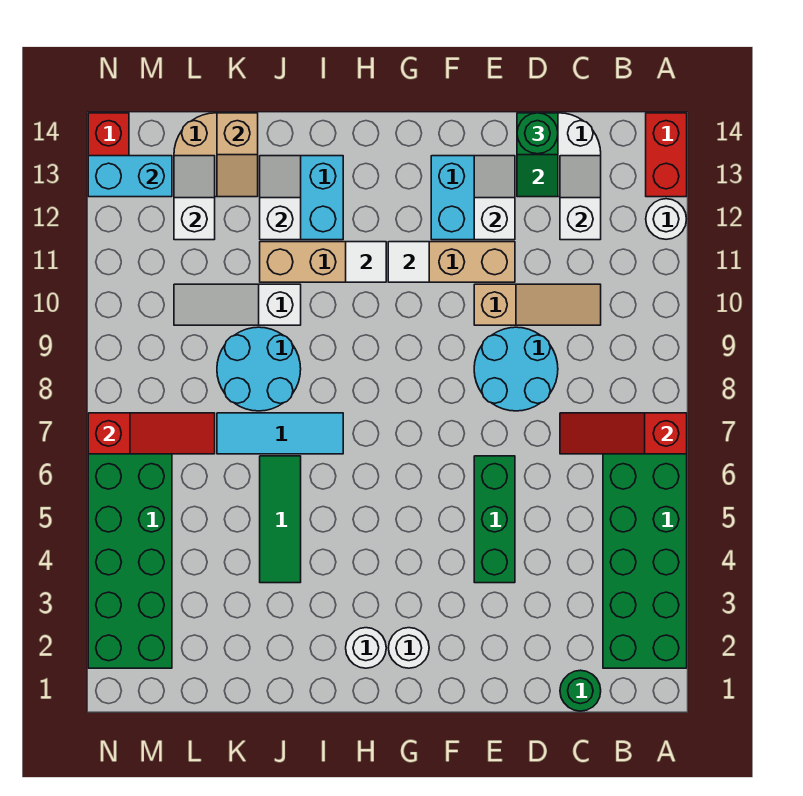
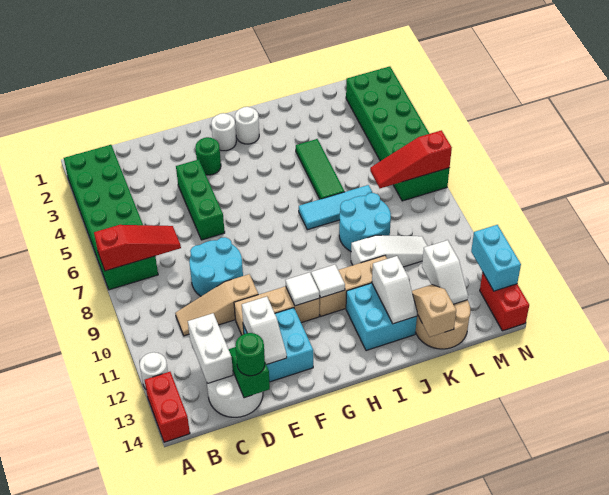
green 1x1 round brick [560,670,601,711] -> green 1x1 round brick moved to [195,137,221,175]
white 1x2 slope [560,156,601,240] -> white 1x2 brick [188,313,233,384]
cyan 1x2 brick [88,156,172,197] -> cyan 1x2 brick turned to [471,225,521,291]

